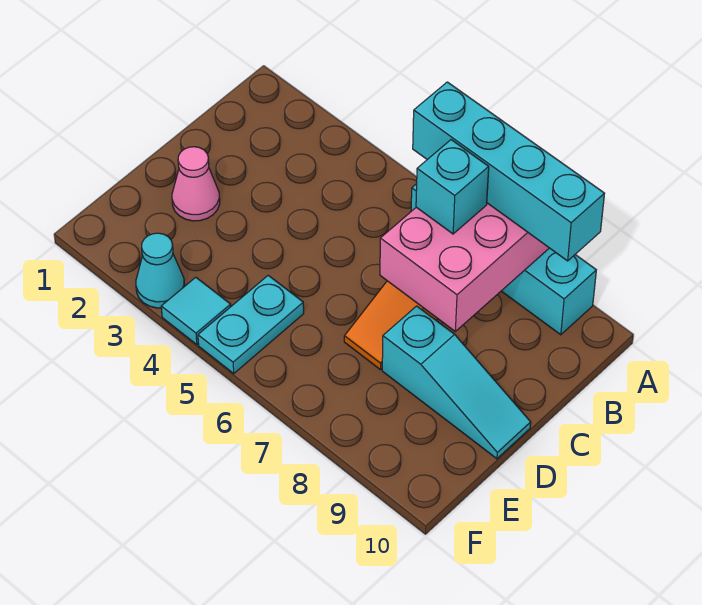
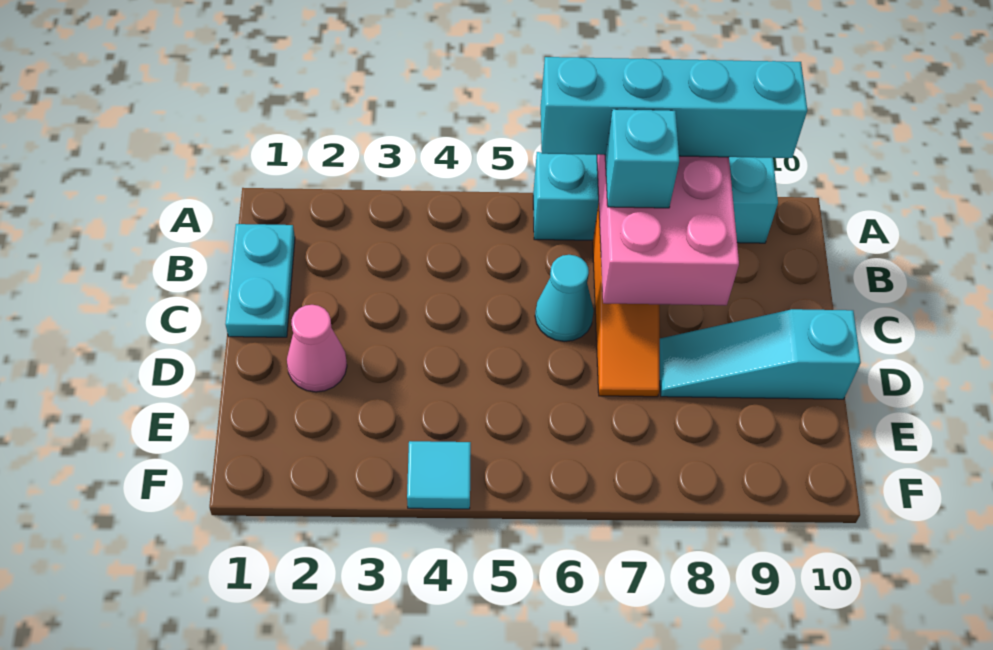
cyan 1x3 slope [382,306,531,459] -> cyan 1x3 slope turned to [660,309,861,399]
cyan 1x2 plate [198,275,304,373] -> cyan 1x2 plate moved to [225,224,295,337]
cyan 1x1 cone [136,233,185,308] -> cyan 1x1 cone moved to [535,255,594,341]

